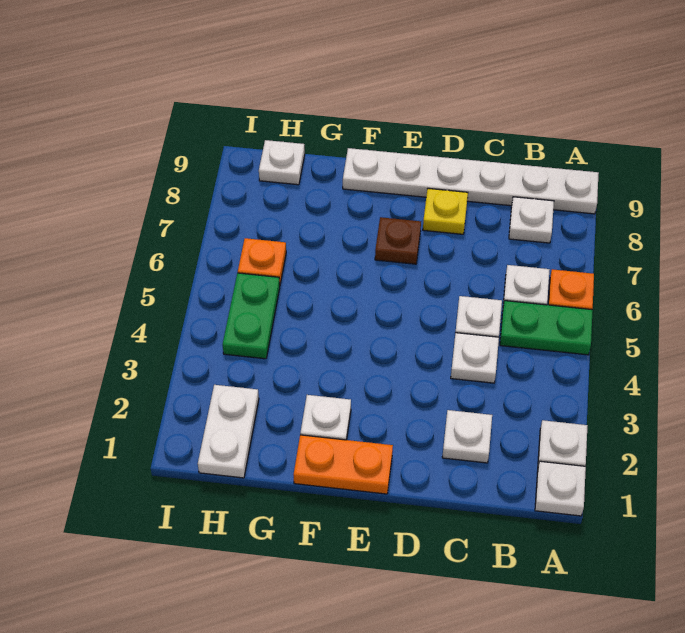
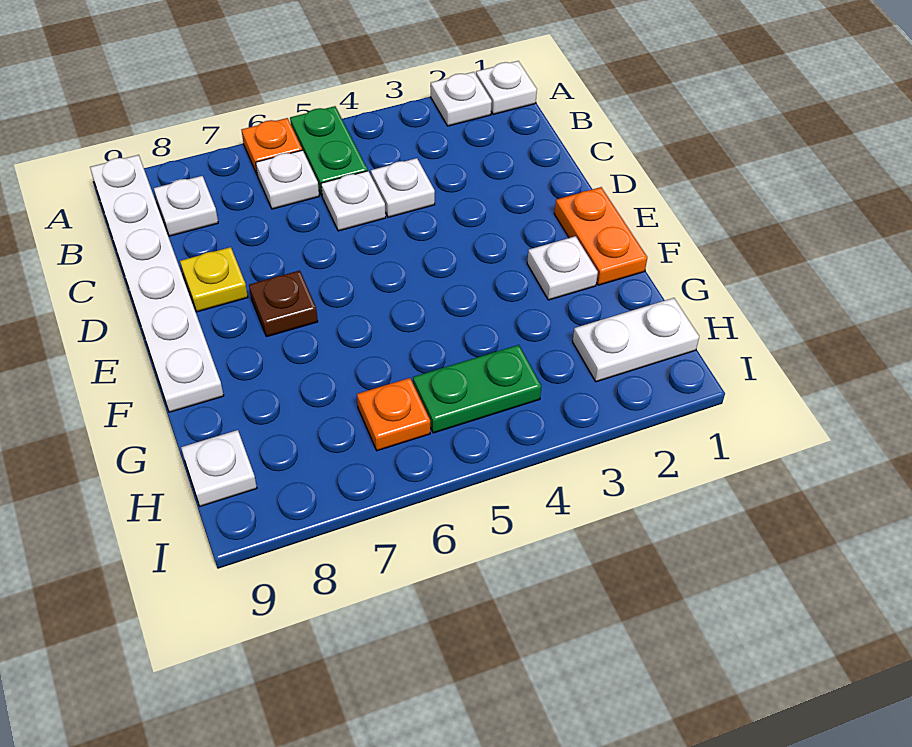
white 1x1 plate [442,410,492,463] -> none

